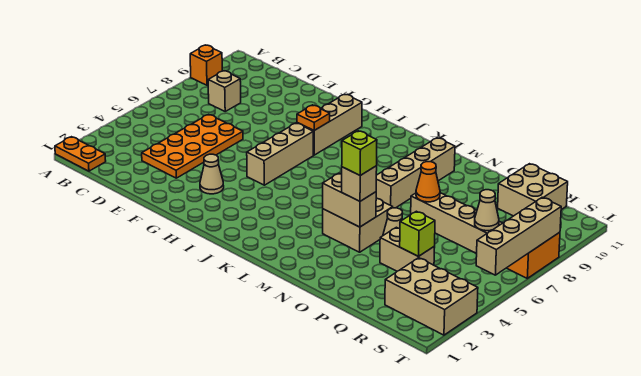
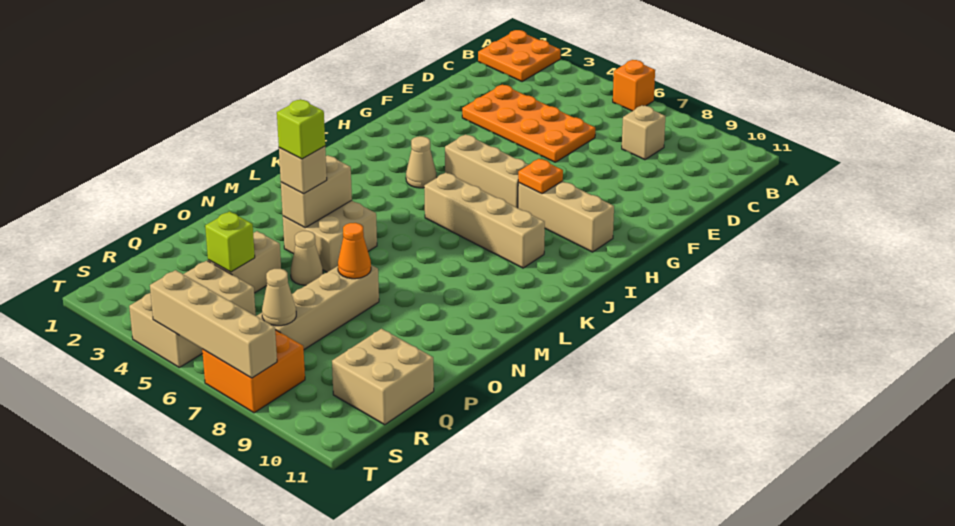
orange 1x2 plate [55,137,106,171] -> orange 2x2 plate [478,30,560,82]
orange 1x1 brick [190,45,222,85] -> orange 1x1 brick moved to [613,60,655,111]
tan 1x1 cone [200,154,224,194] -> tan 1x1 cone moved to [406,136,437,188]
tan 1x4 brick [376,138,455,208] -> tan 1x4 brick moved to [424,173,545,268]
tan 2x3 brick [385,258,478,335] -> tan 2x3 brick moved to [129,261,256,367]

